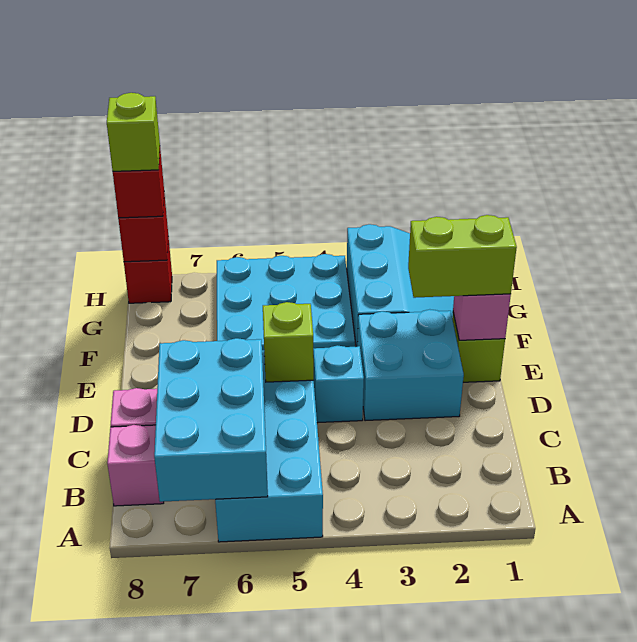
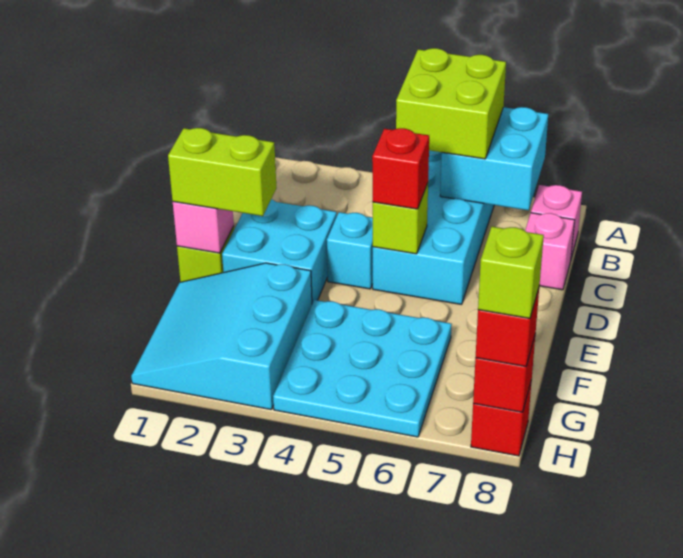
none -> lime 2x2 brick [396,48,506,159]
cyan 2x3 brick [154,338,268,502] -> cyan 2x2 brick [440,107,548,210]
none -> red 1x1 brick [372,128,429,209]

